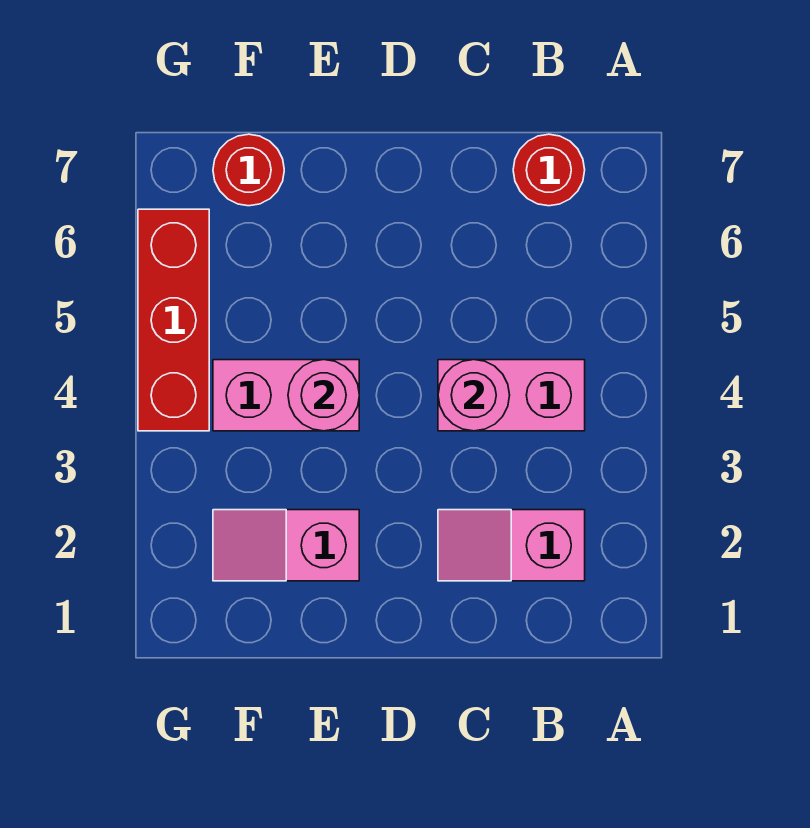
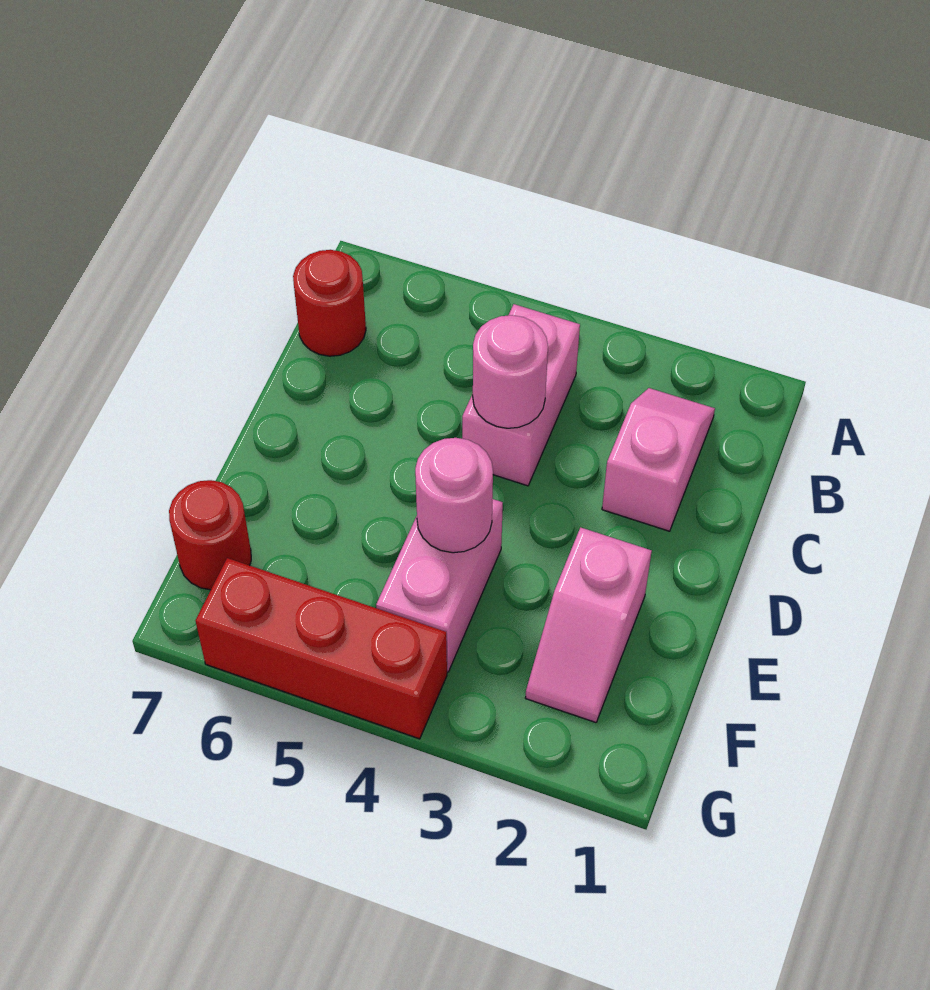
pink 1x2 slope [438,510,585,581] -> pink 1x2 slope turned to [602,388,715,531]

